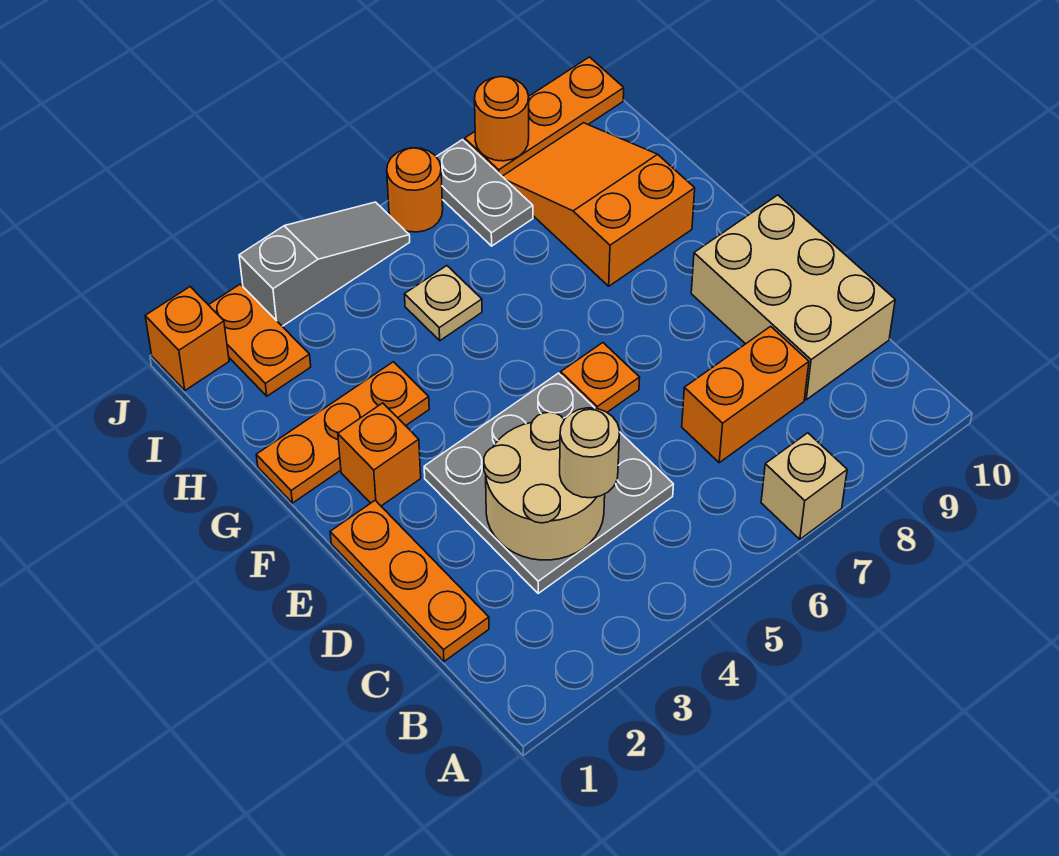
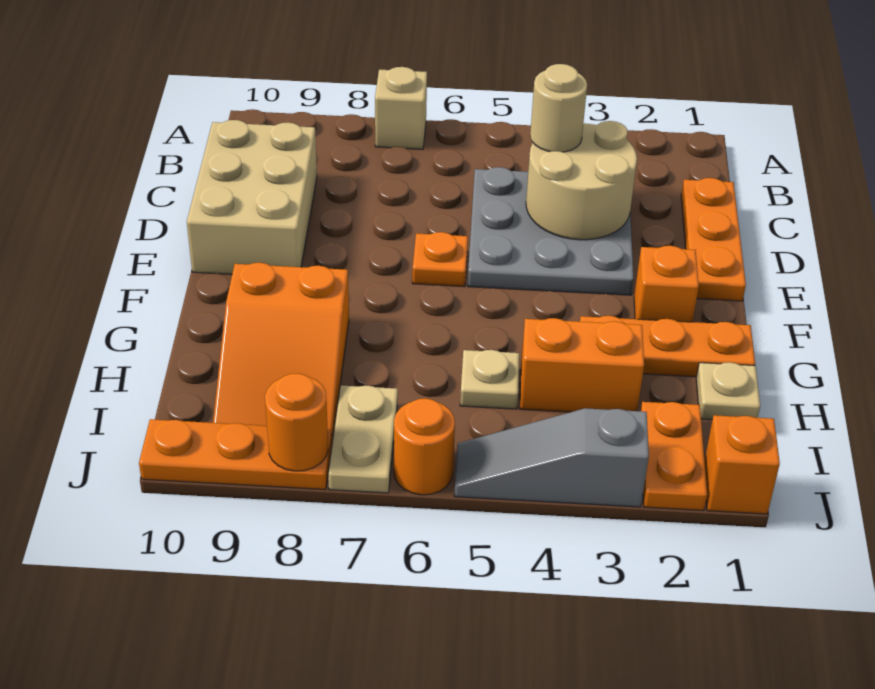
orange 1x2 brick [682,326,809,463] -> orange 1x2 brick moved to [520,318,644,412]
none -> tan 1x1 plate [696,362,760,420]
grey 1x2 plate [436,140,533,246] -> tan 1x2 plate [328,385,398,493]

